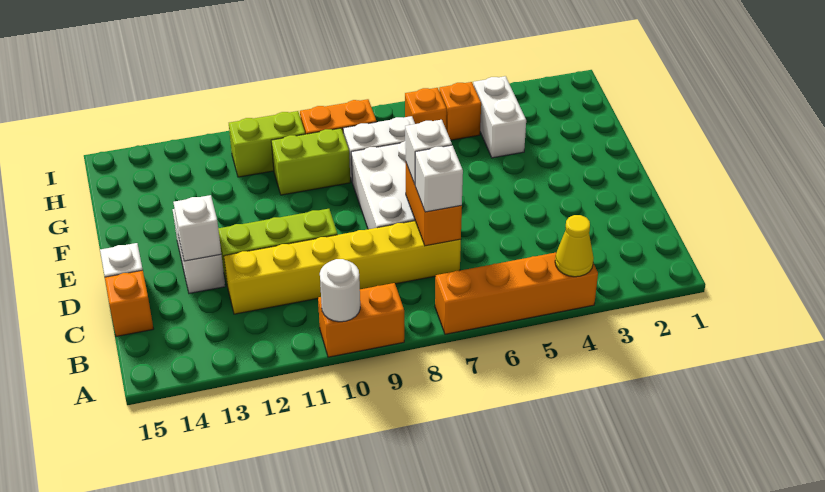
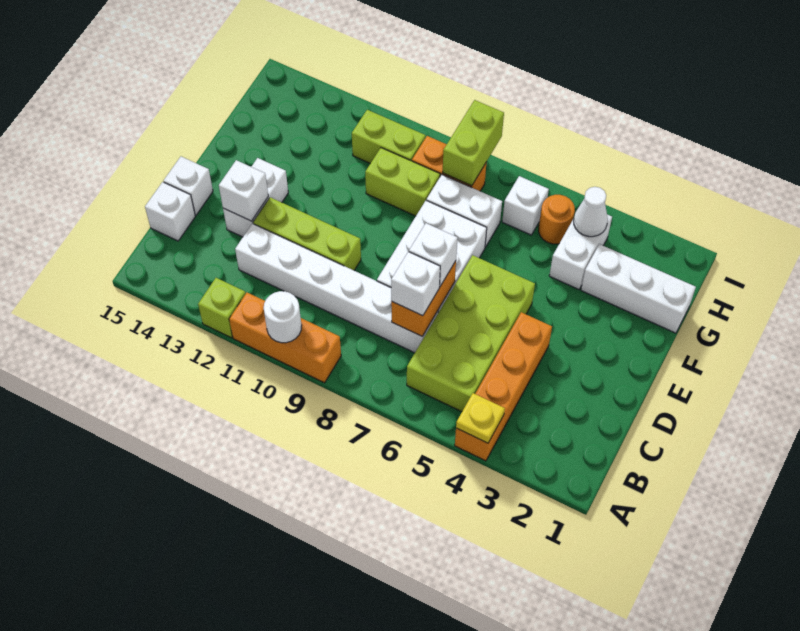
orange 1x4 brick [435,253,598,334] -> orange 1x4 brick turned to [455,312,552,461]
yellow 1x1 cone [555,215,594,277] -> yellow 1x1 plate [456,393,505,443]
orange 1x2 brick [318,283,404,357] -> orange 1x3 brick [229,293,341,383]
none -> lime 1x1 brick [198,278,246,338]
none -> lime 2x4 brick [407,255,535,412]
yellow 1x6 brick [224,221,461,314] -> white 1x6 brick [235,224,438,353]
orange 1x1 brick [105,270,153,336] -> white 1x1 brick [145,182,195,241]
none -> white 1x3 brick [581,244,696,333]
none -> white 1x1 cone [574,187,608,237]
orange 1x1 brick [439,82,481,140] -> orange 1x1 round brick [539,195,575,244]
orange 1x1 brick [405,88,447,128] -> white 1x1 brick [502,176,549,235]
none -> lime 1x2 brick [443,100,504,186]

